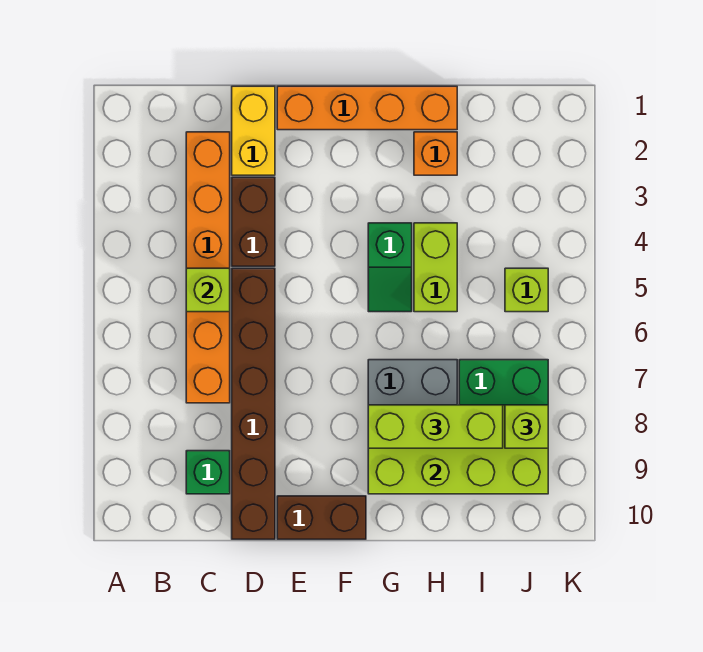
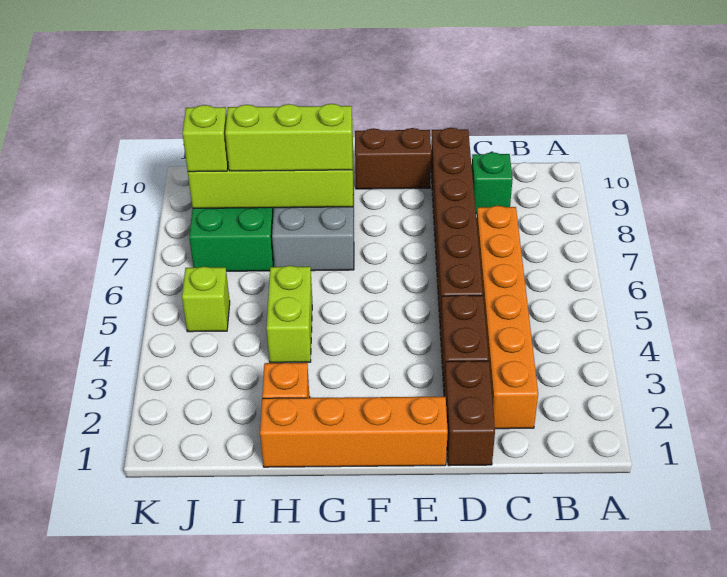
lime 1x1 brick [186,268,230,312] -> none
yellow 1x2 brick [232,86,275,175] -> brown 1x2 brick [444,361,495,466]
green 1x2 slope [368,223,412,312] -> none

